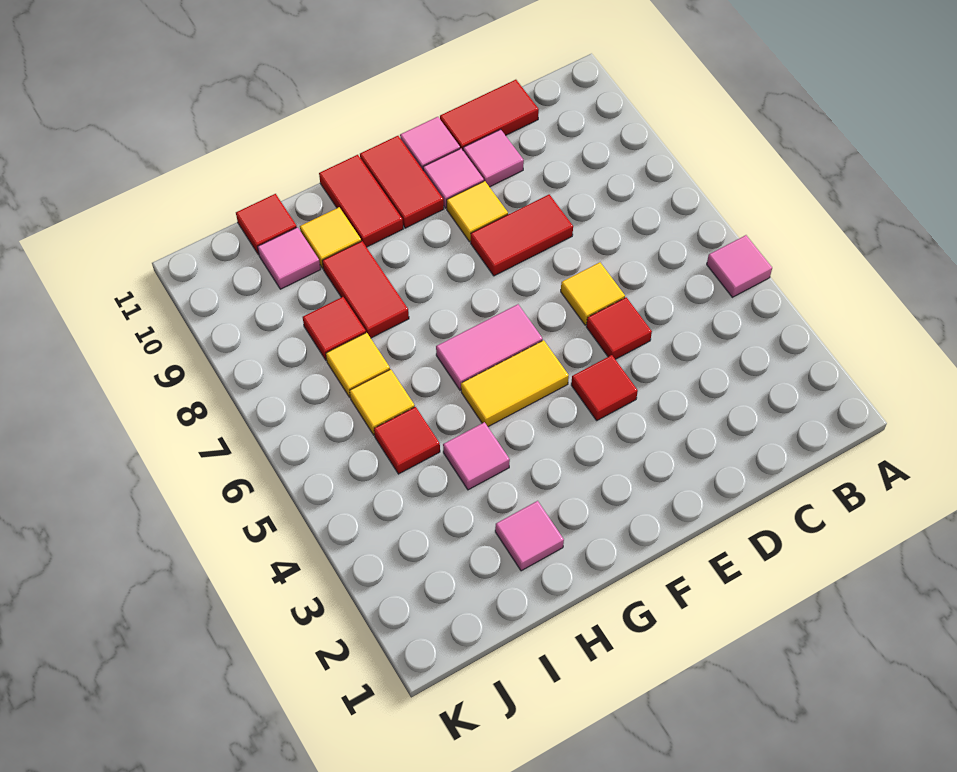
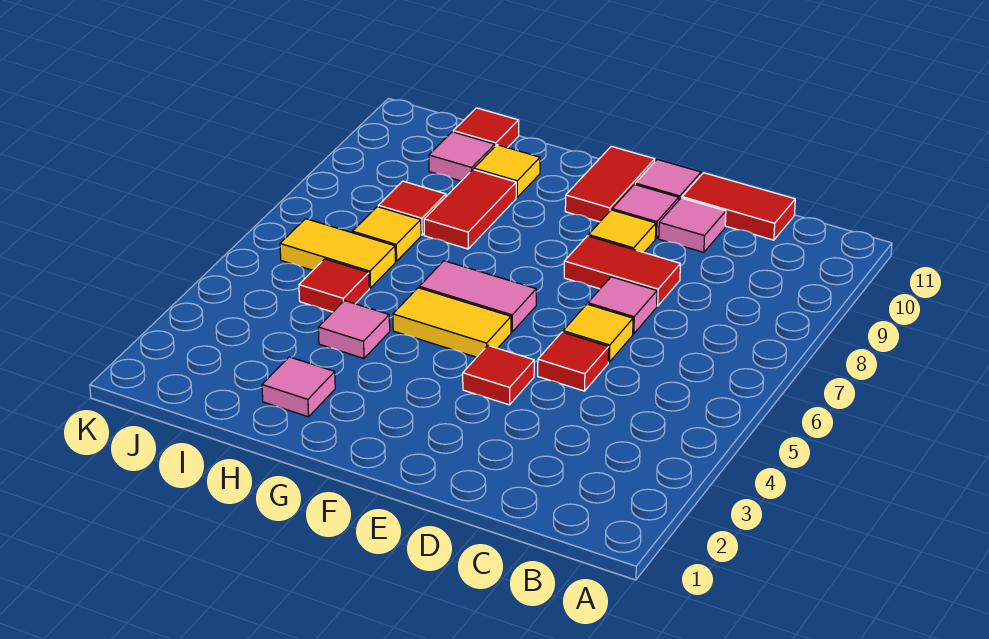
pink 1x1 tile [707,235,772,297] -> pink 1x1 tile moved to [588,277,657,334]
red 1x2 tile [319,155,403,247] -> none
yellow 1x1 tile [350,369,415,435] -> yellow 1x2 tile [280,219,395,288]

